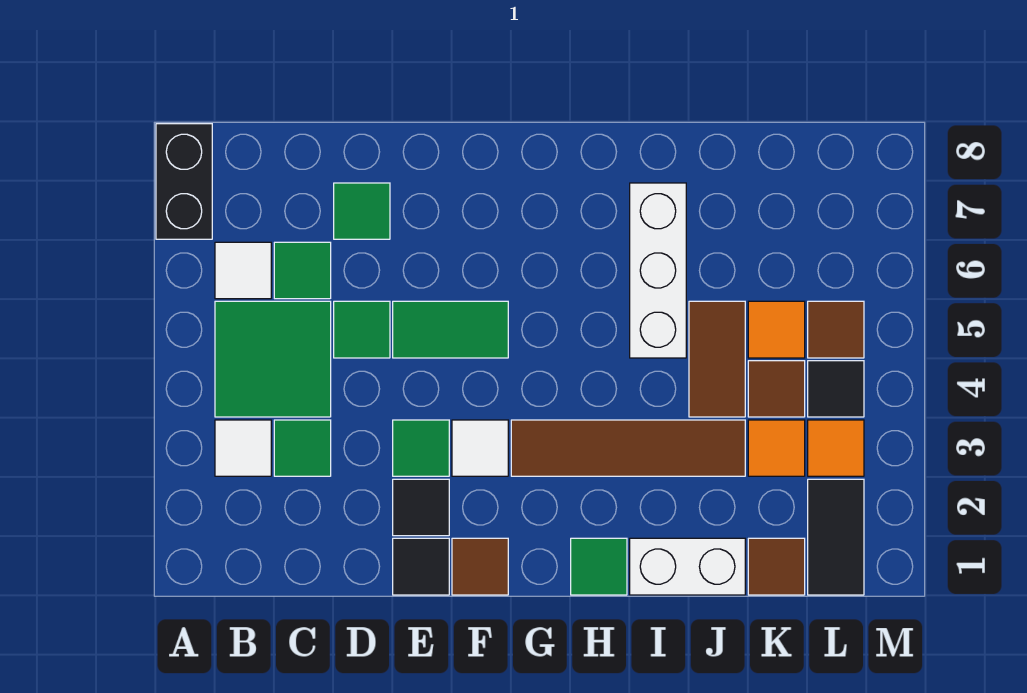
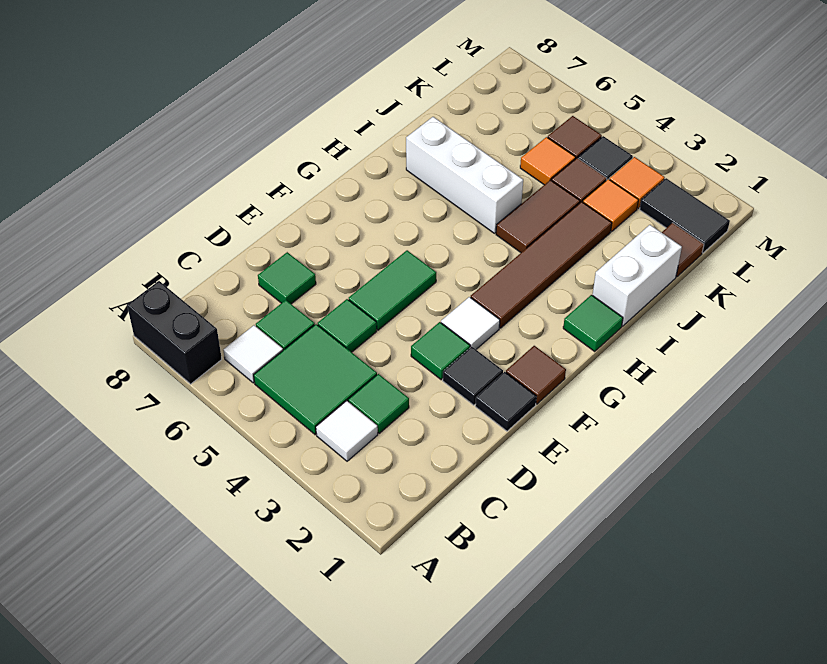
brown 1x2 tile [689,301,745,417] -> brown 1x2 tile turned to [496,180,580,252]

